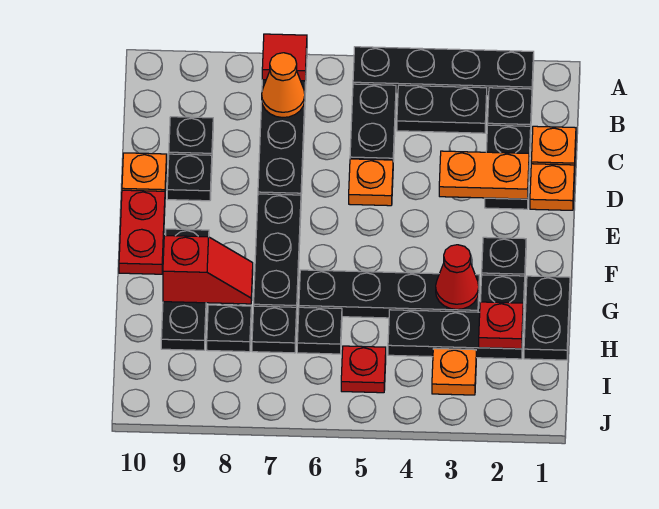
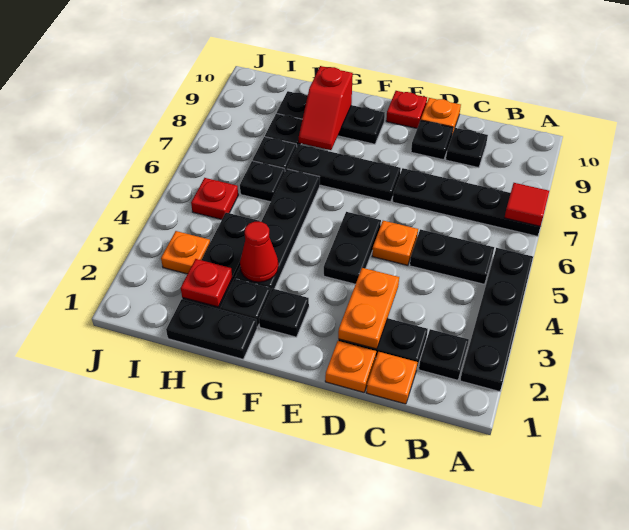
black 1x2 plate [397,85,487,133] -> black 1x2 plate moved to [324,212,381,284]
orange 1x1 cone [262,53,305,118] -> none
red 1x2 plate [119,190,165,274] -> red 1x1 plate [386,91,427,128]

